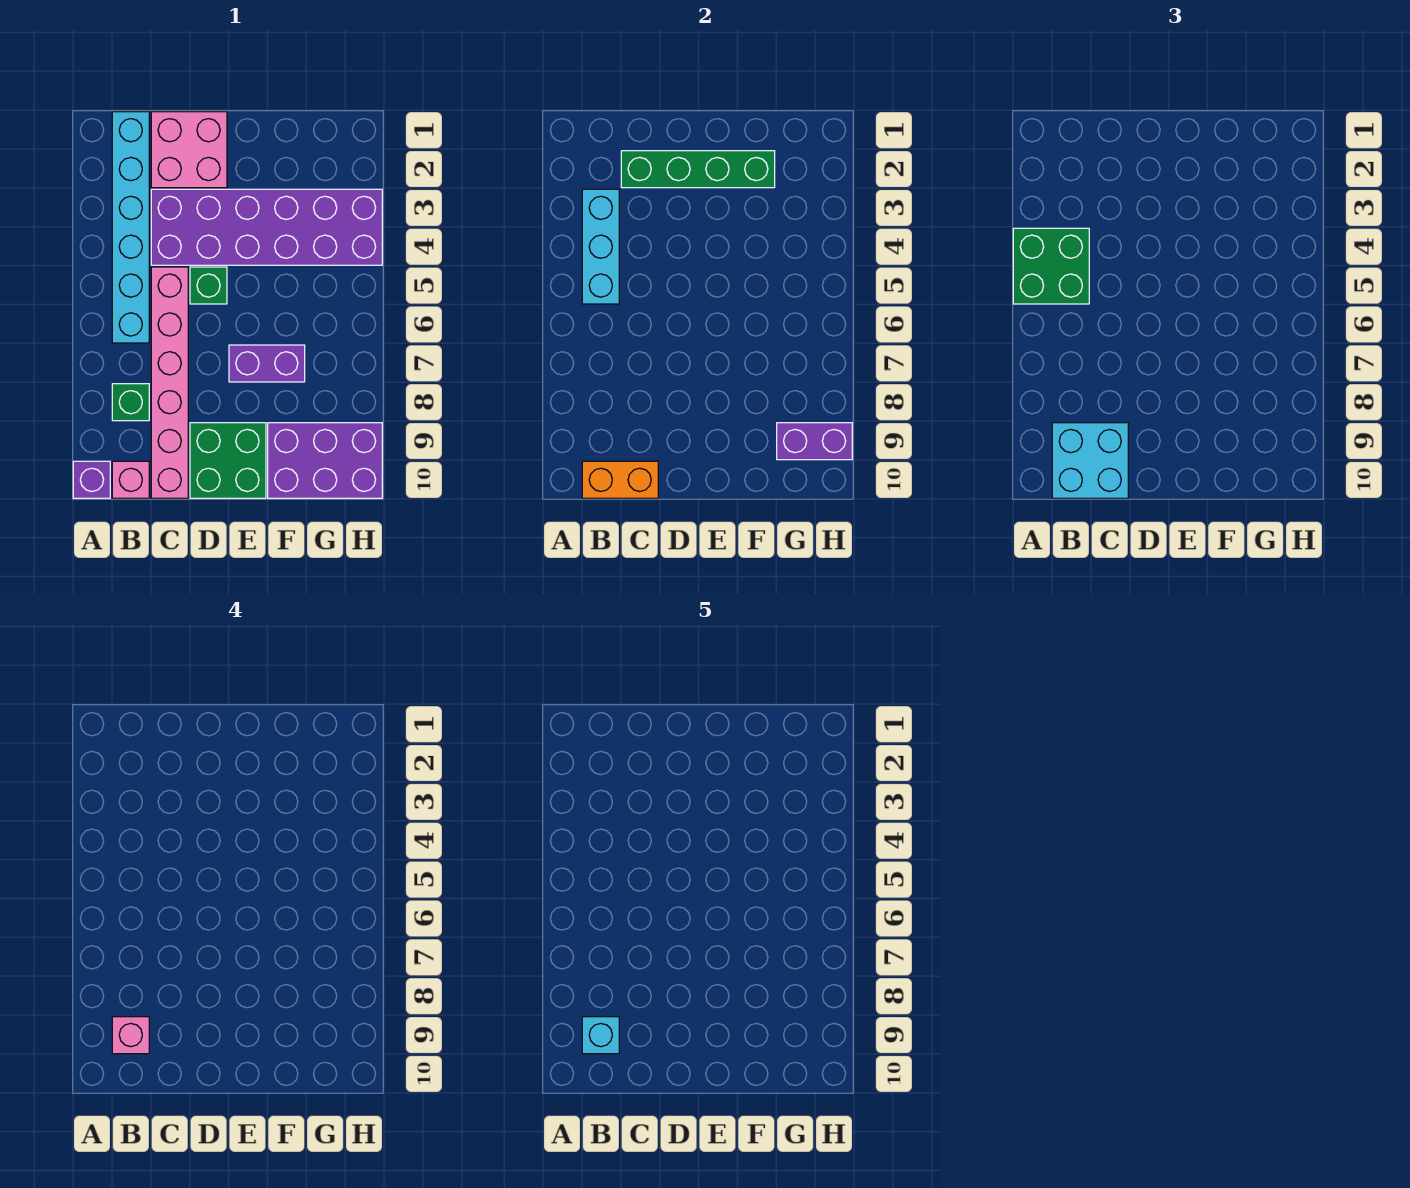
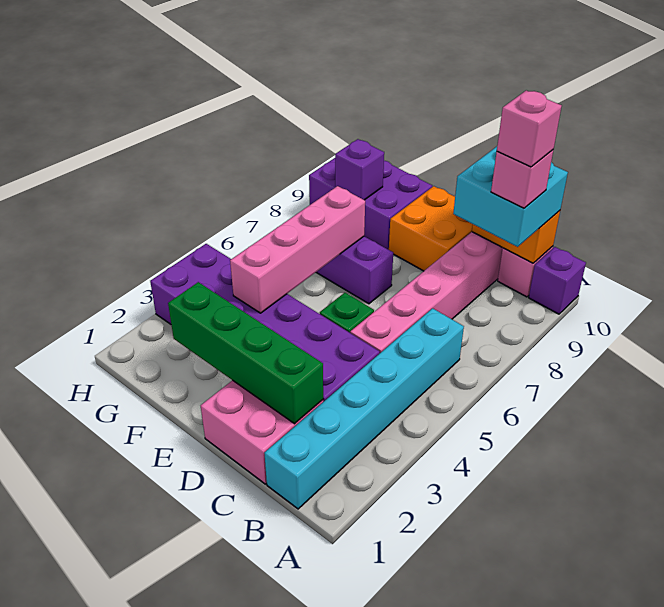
green 2x2 brick [1013,228,1089,304] -> none
cyan 1x3 brick [582,189,619,304] -> none
green 1x1 brick [112,384,149,421] -> none
cyan 1x1 brick [582,1017,619,1054] -> pink 1x1 brick [497,90,562,167]
green 2x2 brick [190,423,266,498] -> orange 2x2 brick [389,186,473,271]
none -> pink 1x4 brick [230,186,365,313]
purple 1x2 brick [777,423,852,460] -> purple 1x1 brick [335,139,384,200]

